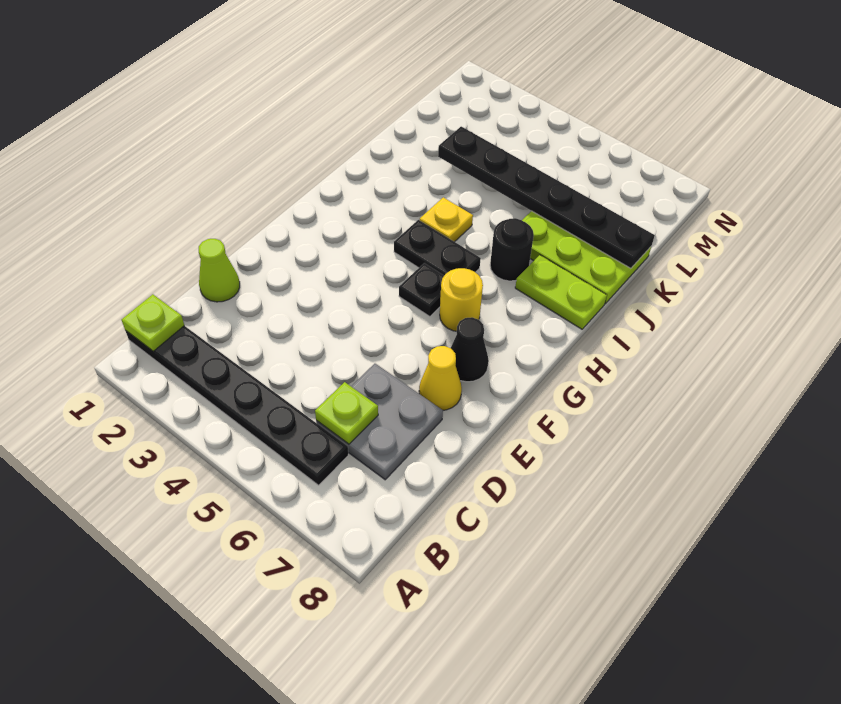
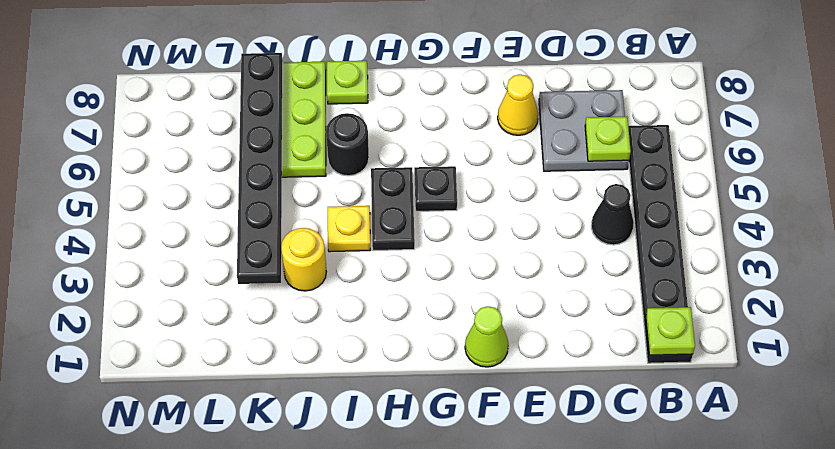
lime 1x1 cone [199,239,240,302] -> lime 1x1 cone moved to [465,306,508,367]
black 1x1 cone [451,317,489,382] -> black 1x1 cone moved to [591,184,634,245]
yellow 1x1 round brick [440,268,483,331] -> yellow 1x1 round brick moved to [281,228,326,291]
lime 1x2 plate [515,255,607,329] -> lime 1x1 plate [327,61,368,104]

